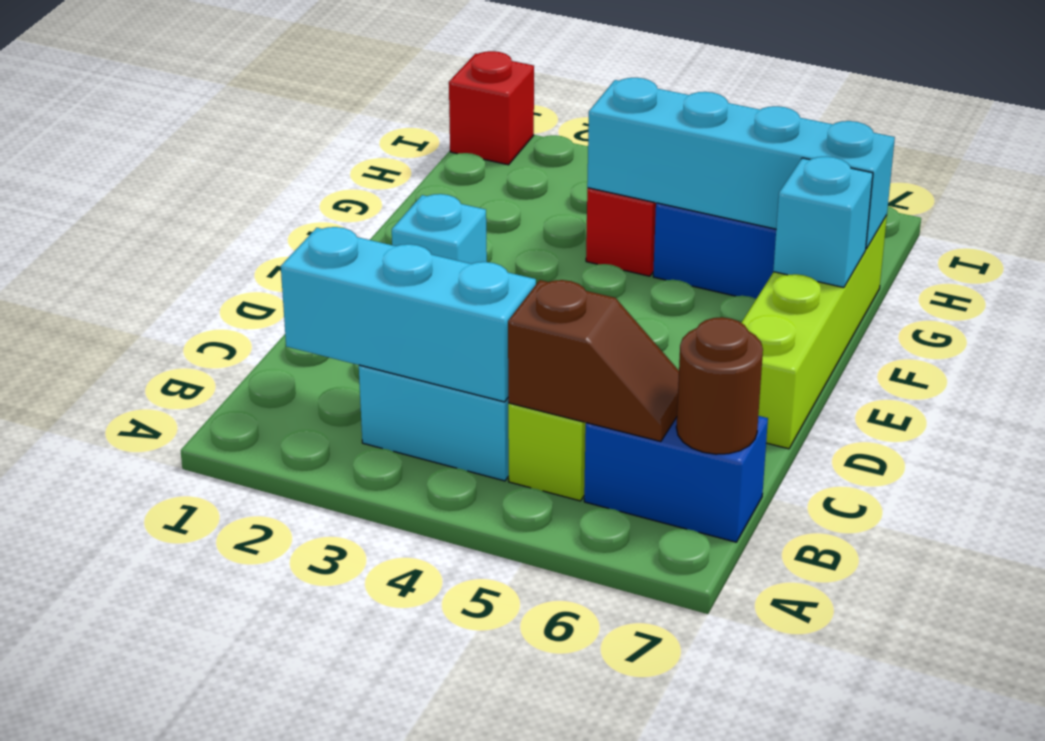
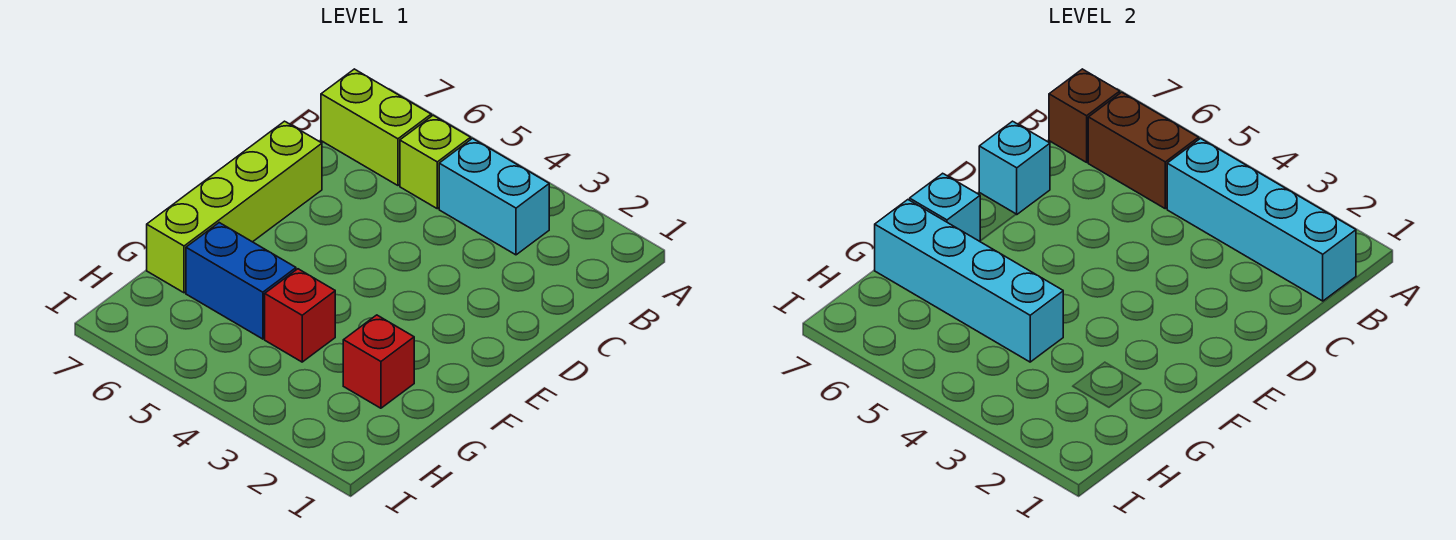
cyan 1x3 brick [281,227,536,402] -> cyan 1x4 brick [1167,139,1356,301]
brown 1x2 slope [508,280,679,442] -> brown 1x2 brick [1088,92,1199,209]
blue 1x2 brick [584,416,768,542] -> lime 1x2 brick [321,69,431,185]
brown 1x1 round brick [676,317,763,454] -> brown 1x1 brick [1049,69,1120,162]
cyan 1x1 brick [392,194,487,264] -> cyan 1x1 brick moved to [979,121,1050,214]
red 1x1 brick [449,51,534,165] -> red 1x1 brick moved to [343,315,414,408]

